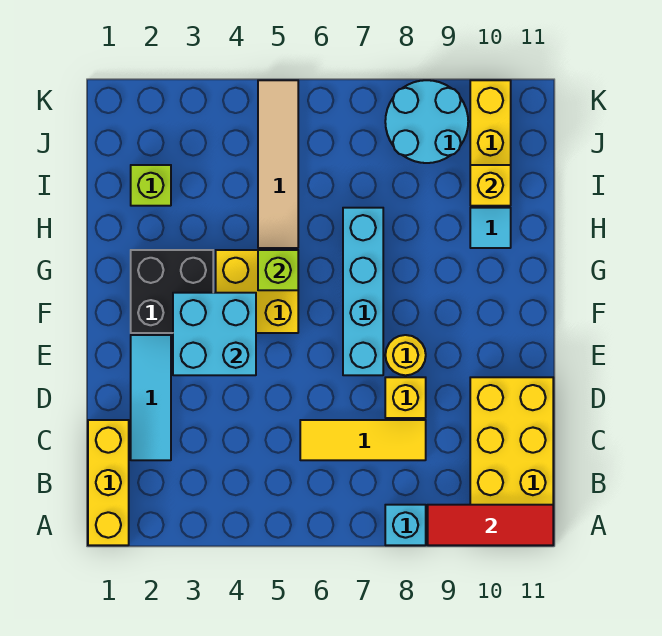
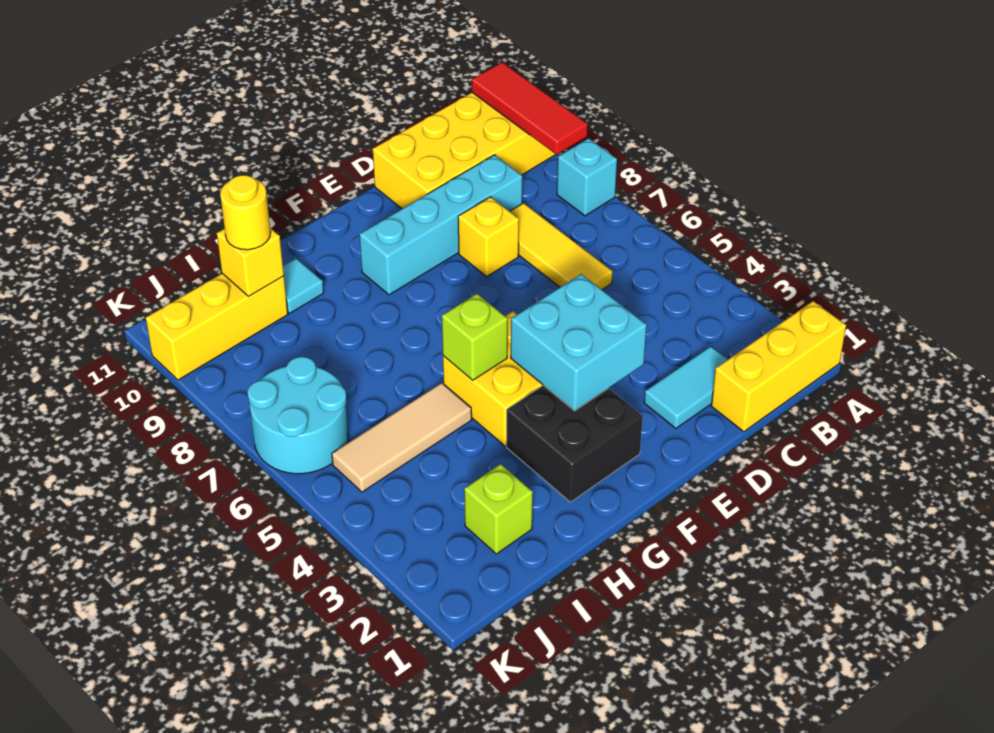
cyan 1x3 tile [131,335,171,460] -> cyan 1x2 tile [644,346,728,428]
cyan 1x4 brick [343,208,383,375] -> cyan 1x4 brick moved to [359,155,522,295]
yellow 1x1 round brick [385,335,426,375] -> yellow 1x1 round brick moved to [220,175,271,250]
tan 1x4 tile [258,80,298,248] -> tan 1x3 tile [332,383,472,492]
cyan 2x2 round brick [385,80,468,163] -> cyan 2x2 round brick moved to [247,357,348,474]

